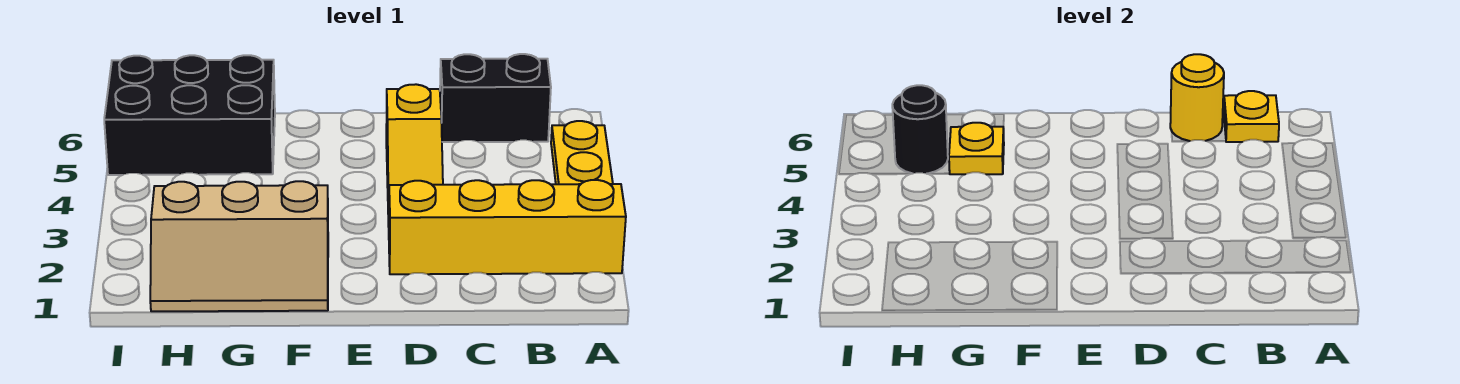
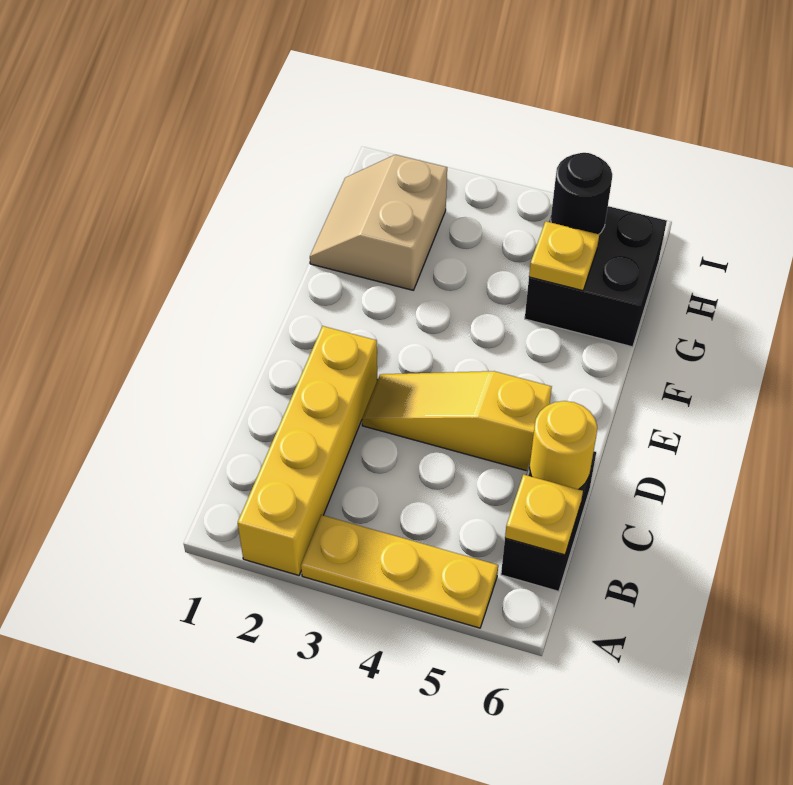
tan 2x3 slope [150,181,328,311] -> tan 2x2 slope [310,155,447,290]
black 2x3 brick [104,55,275,175] -> black 2x2 brick [525,206,667,347]

